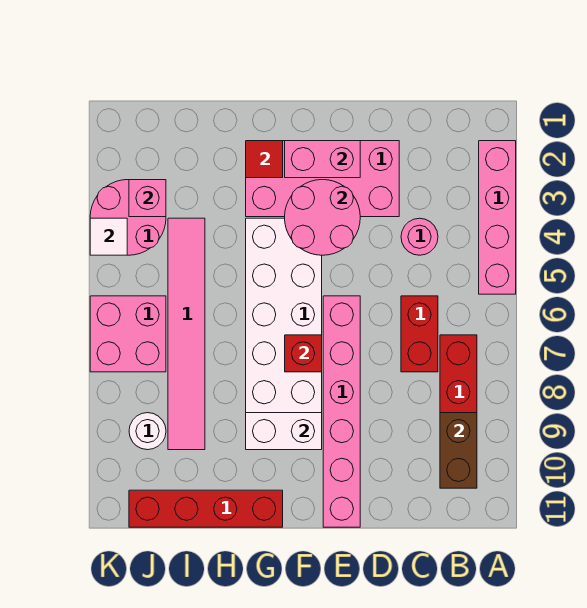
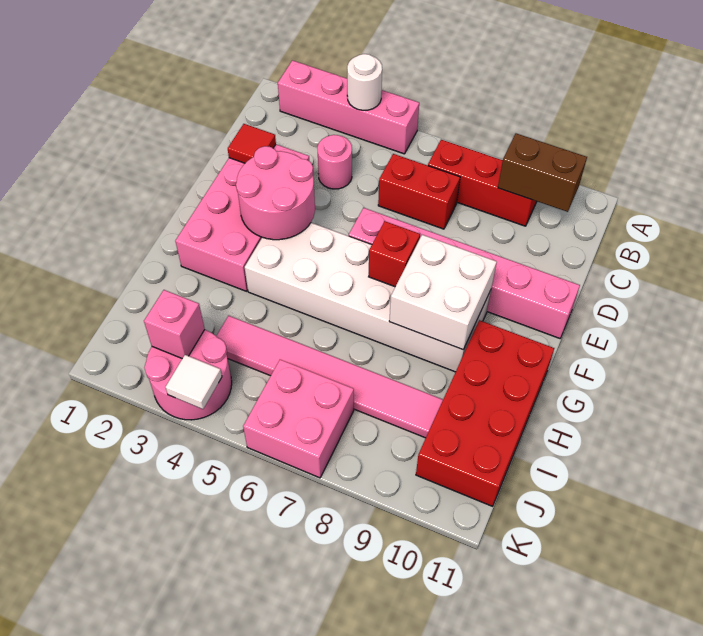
pink 1x2 brick [285,141,360,178] -> none
white 1x2 brick [246,413,322,450] -> white 2x2 brick [389,235,497,350]
red 1x1 tile [246,141,283,178] -> red 1x1 tile moved to [228,124,276,163]
red 1x4 brick [129,490,283,527] -> red 2x4 brick [416,320,554,506]
white 1x1 round brick [129,413,166,450] -> white 1x1 round brick moved to [347,54,382,110]

